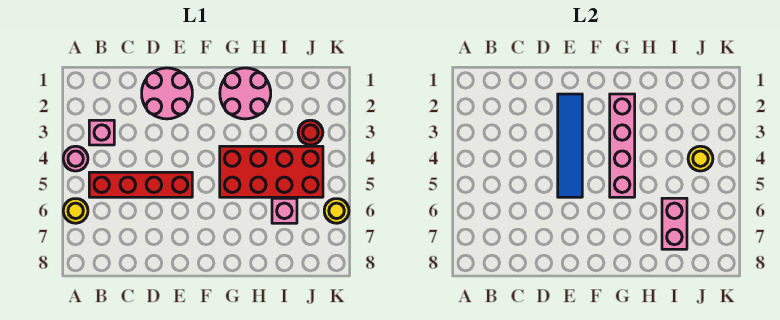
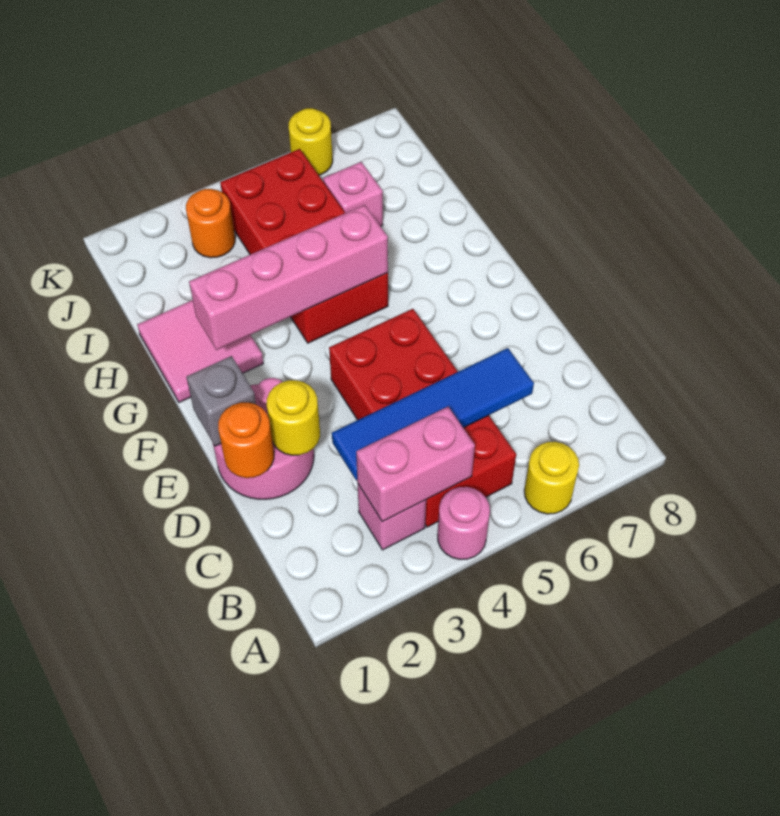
red 1x4 brick [89,172,192,197] -> red 2x4 brick [329,309,516,527]
none -> orange 1x1 round brick [218,403,274,478]
none -> grey 1x1 brick [186,356,256,446]
blue 1x4 tile [558,94,582,197] -> blue 1x4 tile moved to [332,348,534,480]
pink 2x2 round brick [220,68,271,119] -> pink 2x2 tile [137,300,263,402]
pink 1x2 brick [662,198,687,249] -> pink 1x2 brick moved to [356,407,475,522]
red 1x1 round brick [298,120,323,145] -> orange 1x1 round brick [186,189,235,258]
yellow 1x1 round brick [688,146,713,171] -> yellow 1x1 round brick moved to [267,380,320,455]

